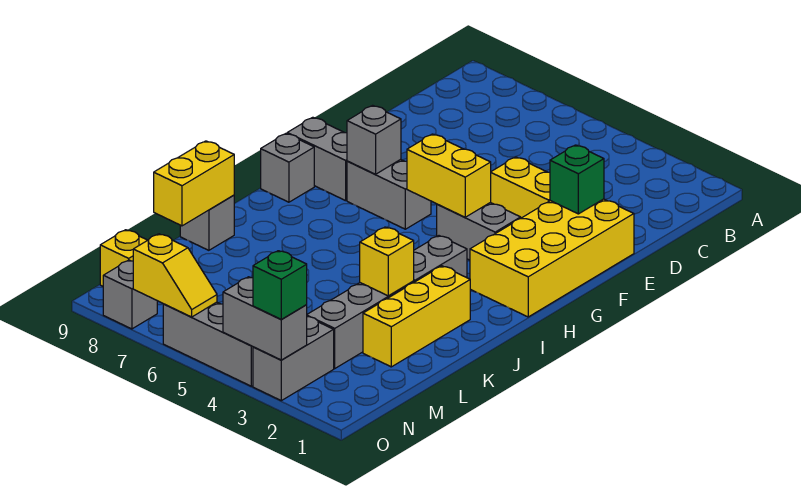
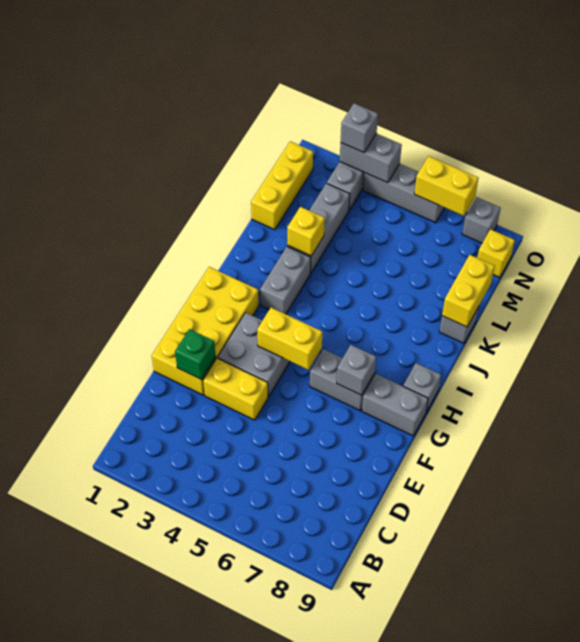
grey 1x2 brick [437,203,521,260] -> grey 2x2 brick [218,313,290,397]
yellow 1x3 brick [363,266,470,367] -> yellow 1x3 brick moved to [251,141,313,230]
green 1x1 brick [253,251,307,320] -> grey 1x1 brick [341,103,378,153]
yellow 1x2 slope [133,234,217,317] -> yellow 1x2 brick [414,156,478,216]

